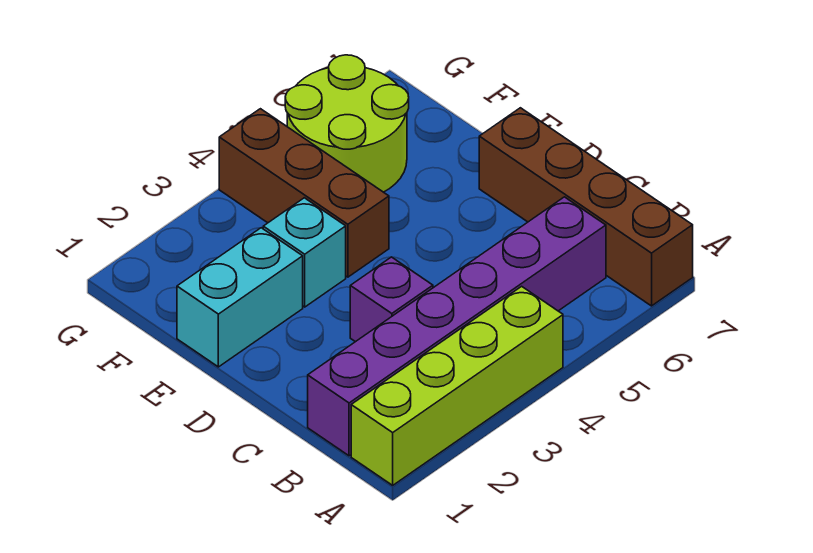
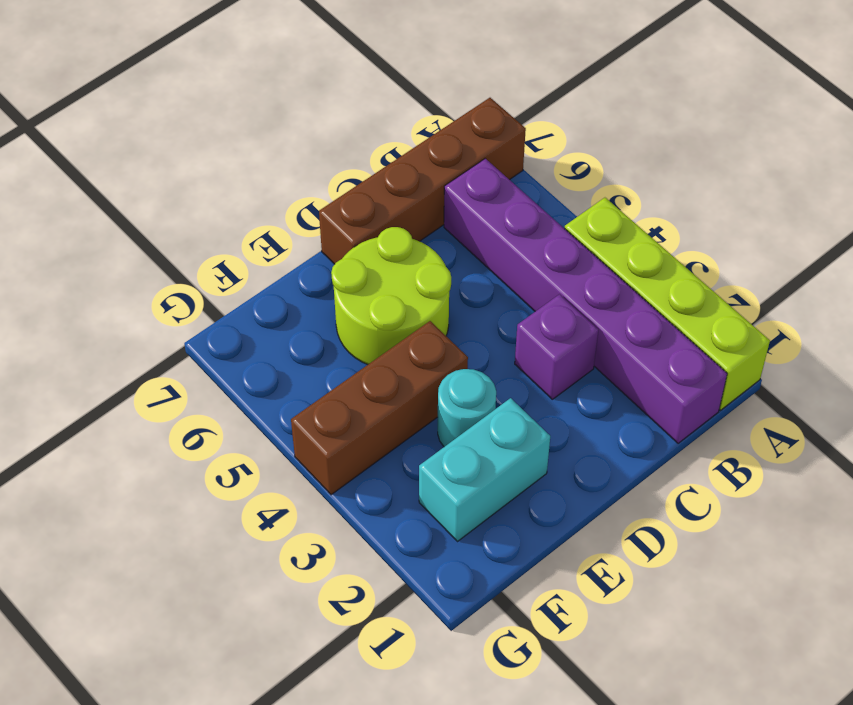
cyan 1x2 brick [177,228,303,367] -> cyan 1x2 brick turned to [419,398,550,541]
cyan 1x1 brick [263,198,346,307] -> cyan 1x1 round brick [438,369,496,447]
lime 2x2 round brick [285,55,409,192] -> lime 2x2 round brick moved to [331,227,451,365]

